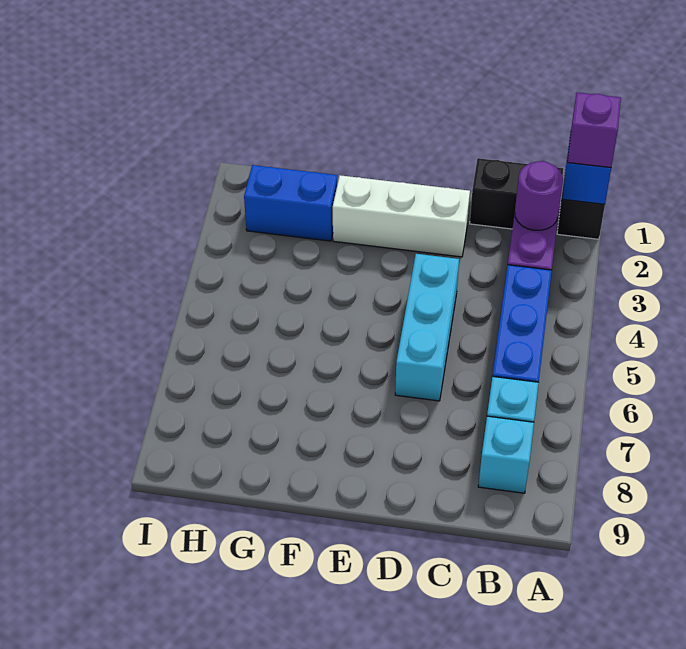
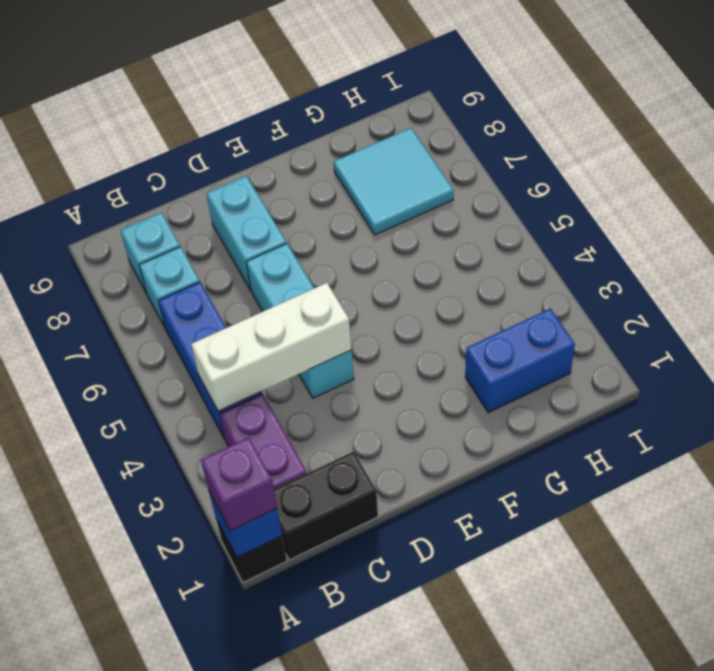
purple 1x1 round brick [515,161,563,230] -> none
white 1x3 brick [333,175,470,257] -> white 1x3 brick moved to [191,283,351,411]
none -> cyan 1x2 brick [207,176,287,290]
none -> cyan 2x2 tile [334,128,453,235]

